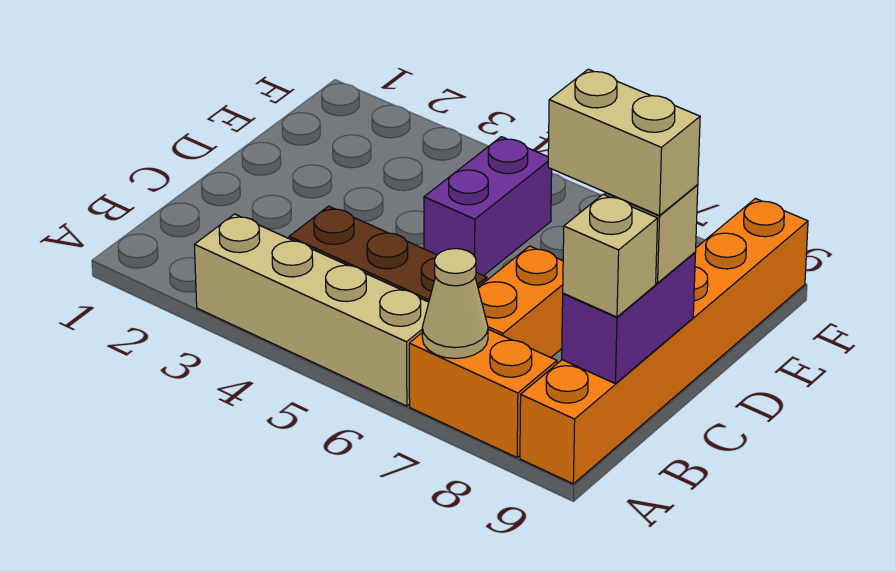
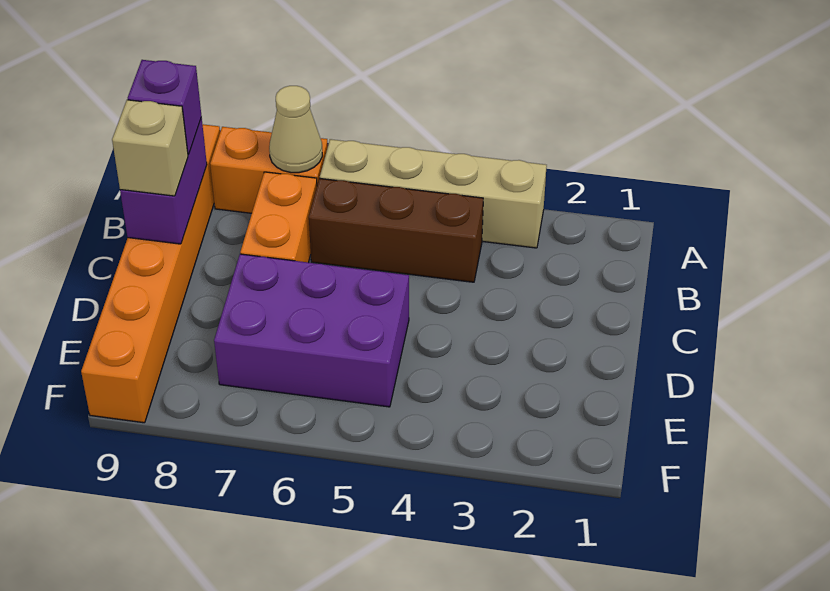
tan 1x1 brick [563,195,658,317] -> purple 1x1 brick [128,60,201,154]
tan 1x2 brick [548,69,700,216] -> none
purple 1x2 brick [424,137,552,276] -> purple 2x3 brick [214,254,409,407]

